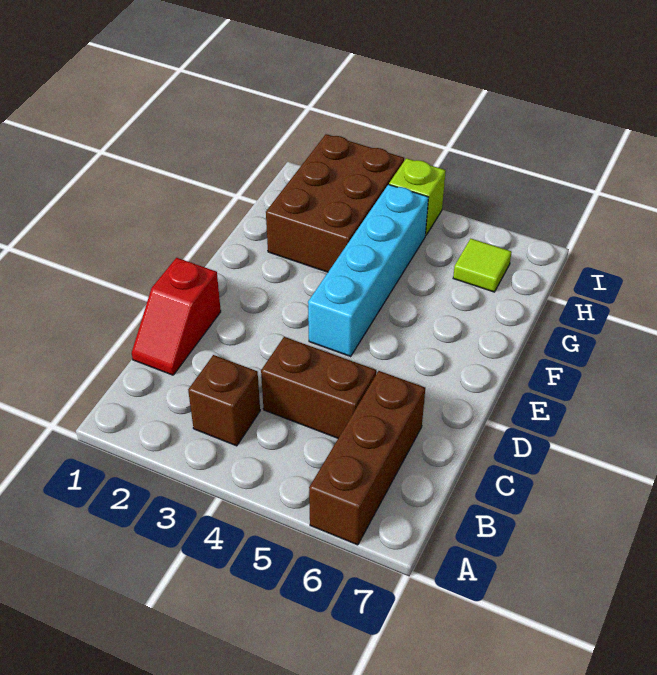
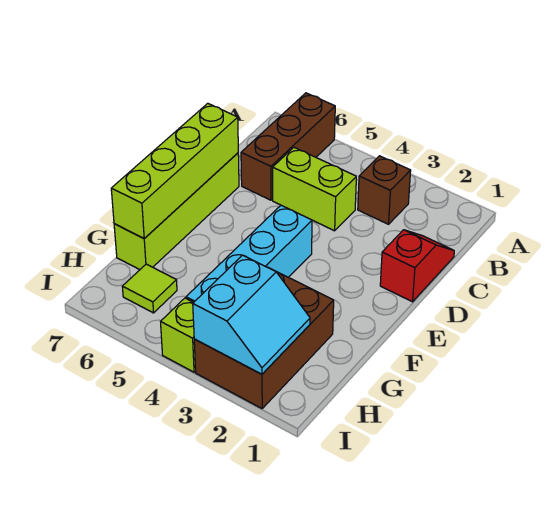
brown 1x2 brick [261,337,376,438] -> lime 1x2 brick [273,147,356,231]
none -> lime 1x4 brick [114,153,239,270]
none -> lime 1x4 brick [111,103,238,238]
none -> cyan 2x2 slope [193,255,310,374]

